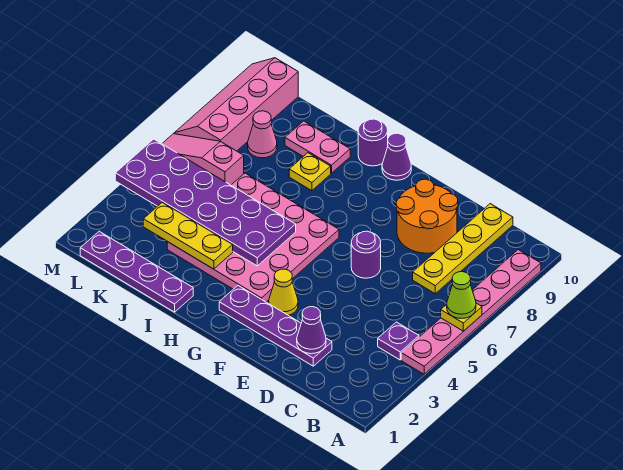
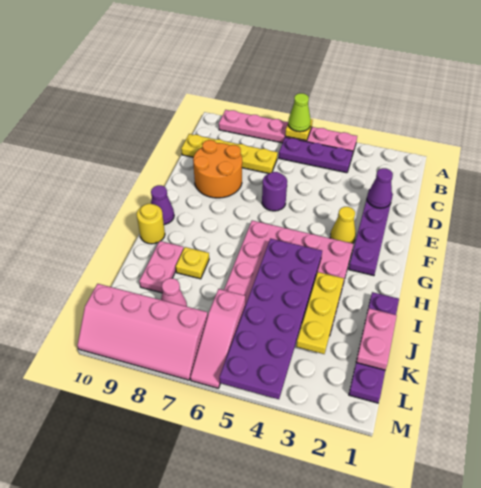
purple 1x1 plate [378,322,419,360] -> purple 1x3 plate [279,137,353,173]
purple 1x1 round brick [358,119,388,166] -> yellow 1x1 round brick [137,204,165,244]
none -> pink 1x2 plate [356,308,397,370]

